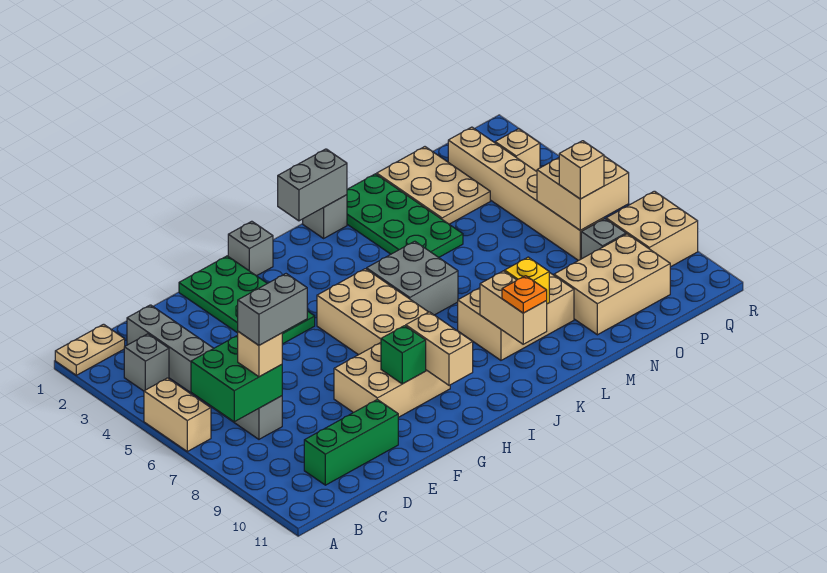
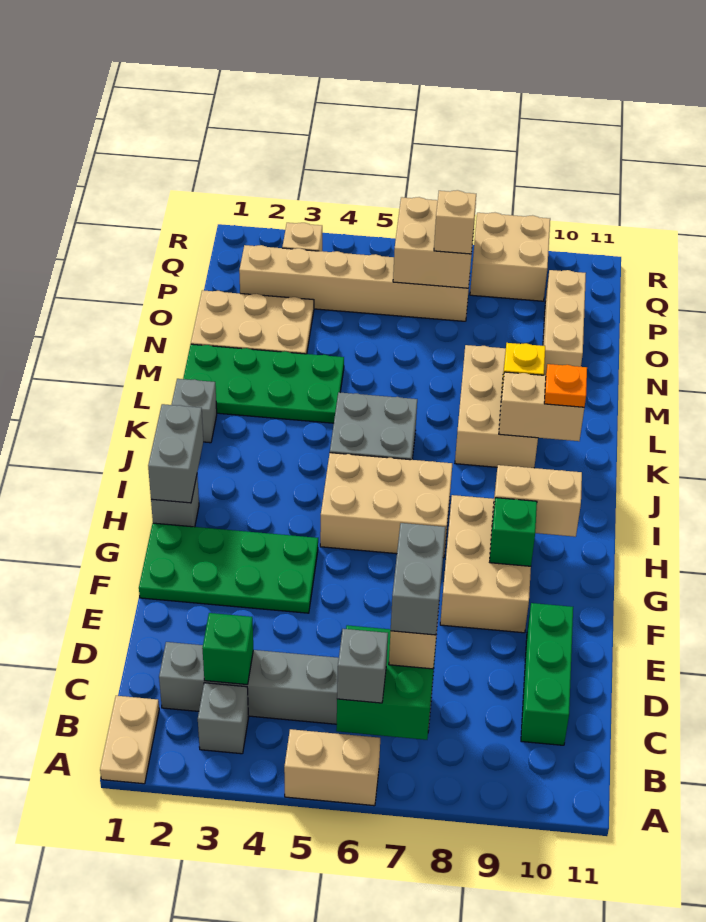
none -> green 1x1 brick [202,613,253,685]
grey 1x2 brick [278,149,347,221] -> grey 1x2 brick moved to [148,404,203,503]
tan 2x3 brick [554,234,670,335] -> tan 1x3 brick [543,270,586,376]
grey 1x1 brick [581,219,626,259] -> grey 1x1 brick moved to [337,629,388,703]

